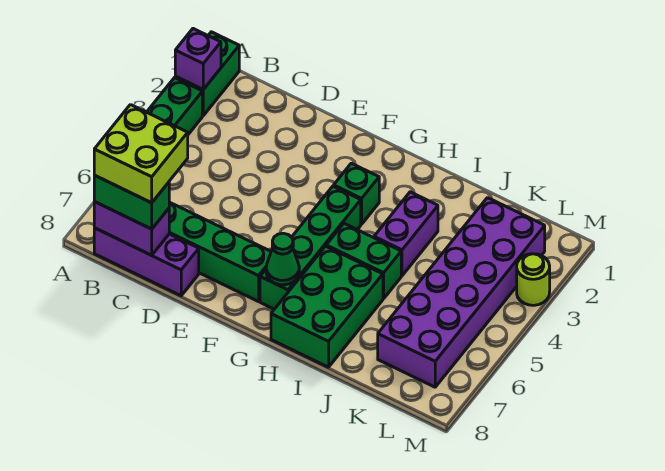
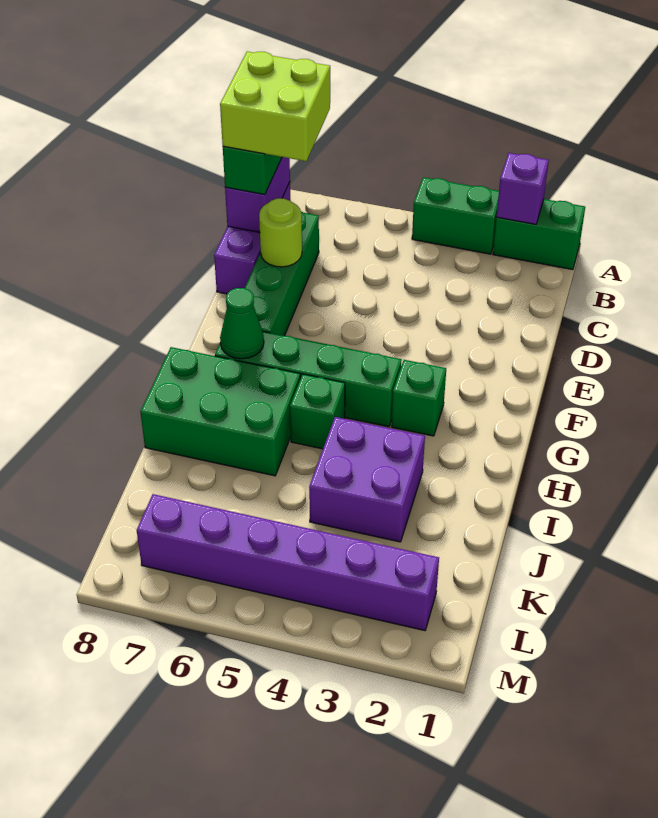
green 1x2 brick [326,224,401,299] -> green 1x1 brick [290,374,345,449]
purple 1x2 brick [374,192,438,276] -> purple 2x2 brick [309,417,425,542]
purple 2x6 brick [378,198,545,387] -> purple 1x6 brick [137,494,439,631]
lime 1x1 round brick [517,254,550,305] -> lime 1x1 round brick moved to [259,198,302,267]

